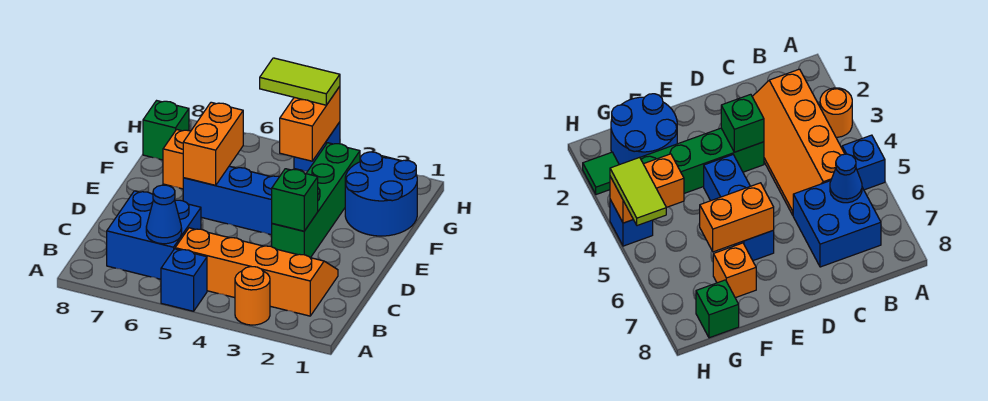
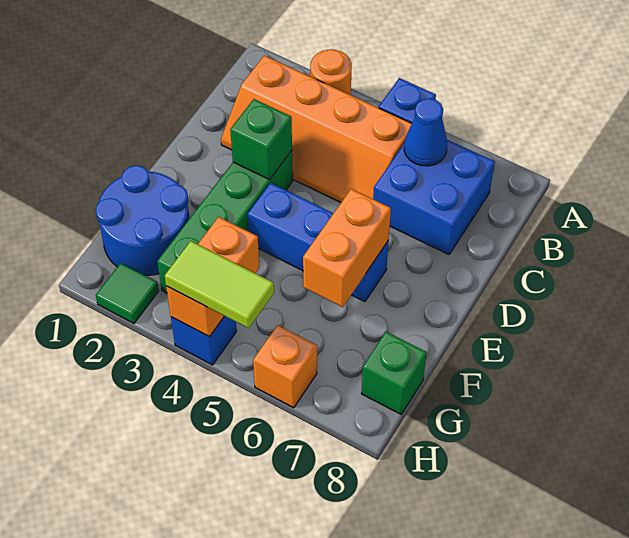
orange 1x1 brick [163,130,191,189] -> orange 1x1 brick moved to [253,325,317,408]

